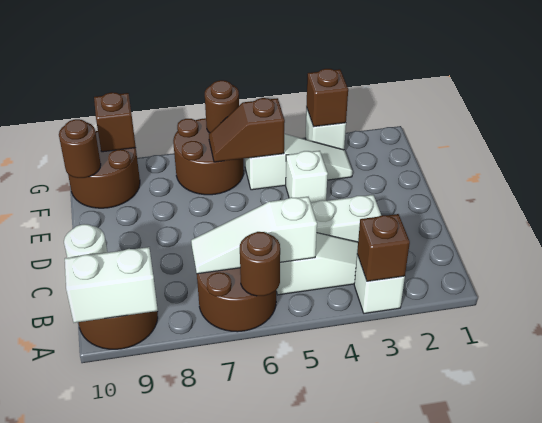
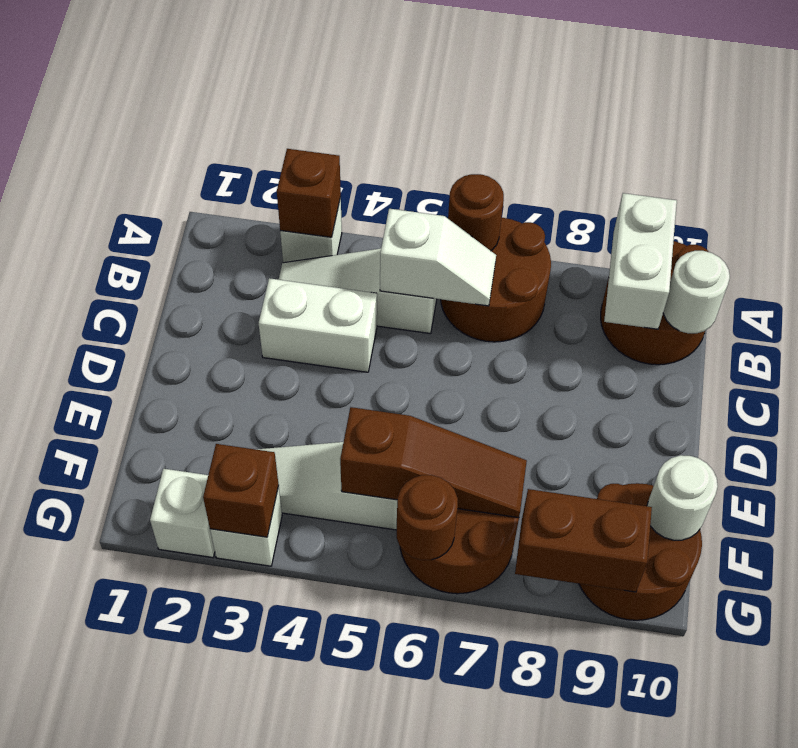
white 1x2 brick [65,247,158,323] -> white 1x2 brick turned to [604,193,677,329]
white 1x3 slope [191,197,317,274] -> white 1x2 slope [380,209,496,306]
white 1x1 brick [286,151,328,203] -> white 1x1 brick moved to [150,469,215,558]
brown 1x2 slope [209,98,285,162] -> brown 1x3 slope [340,407,527,518]
brown 1x1 round brick [59,119,101,178] -> white 1x1 round brick [647,455,718,540]
brown 1x1 brick [94,92,136,152] -> brown 1x2 brick [515,489,652,592]

